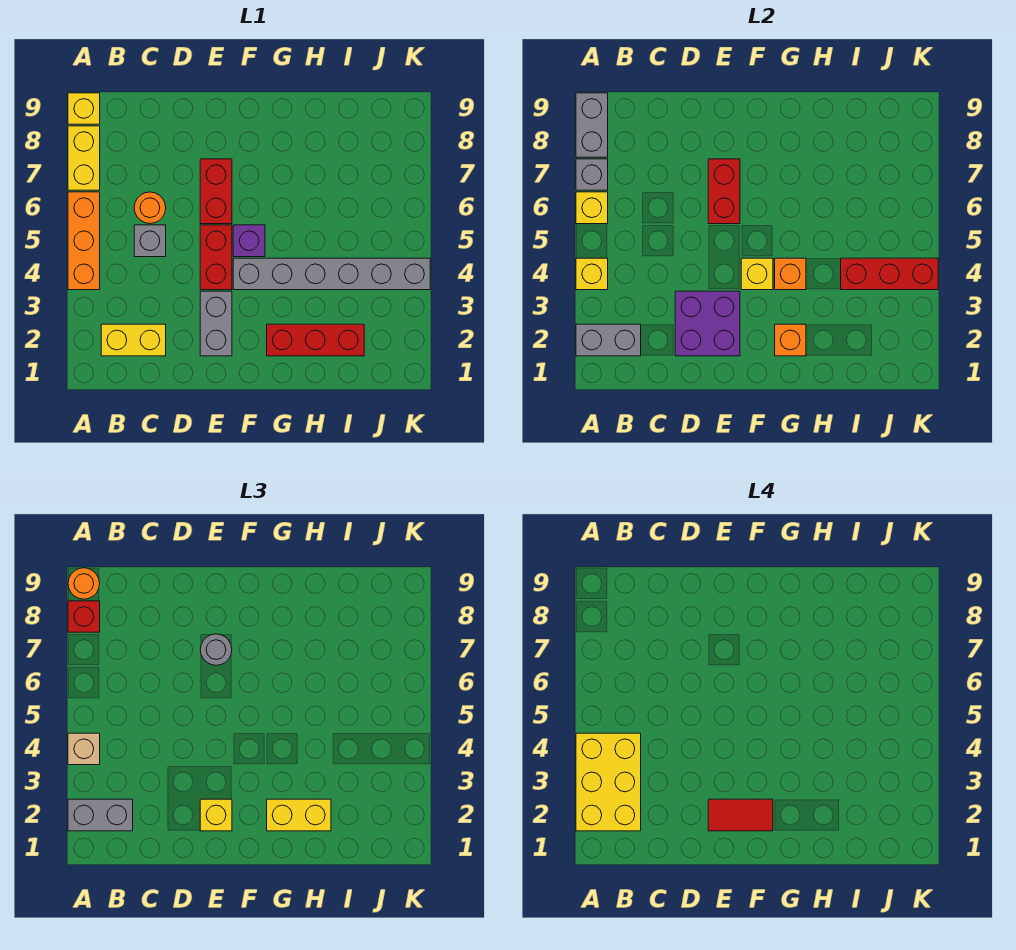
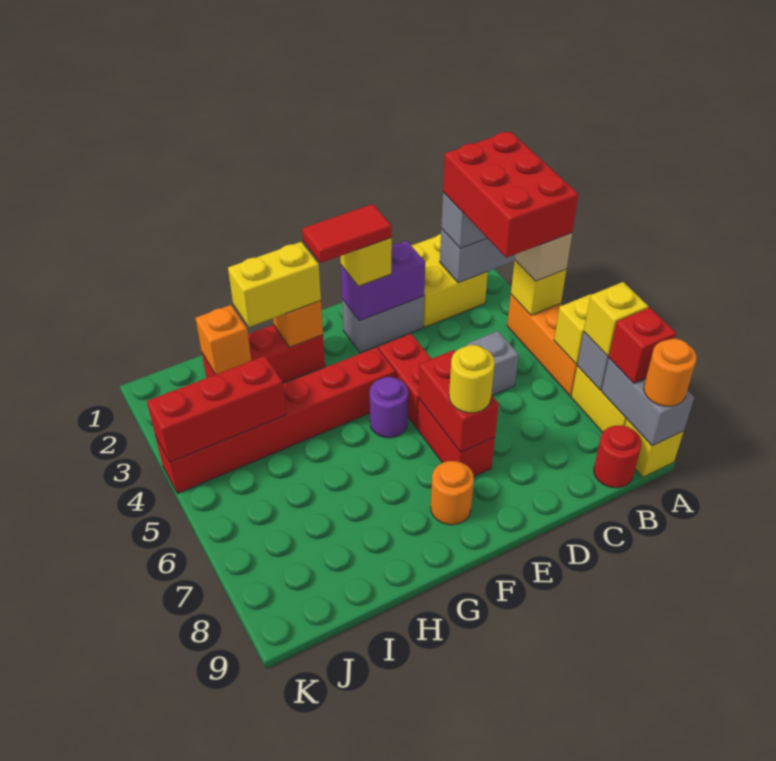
yellow 2x3 brick [576,733,641,831] -> red 2x3 brick [443,131,579,258]
yellow 1x2 brick [101,324,166,356] -> yellow 2x2 brick [411,234,488,327]
none -> red 1x1 round brick [594,425,642,488]
orange 1x1 round brick [134,192,166,223] -> orange 1x1 round brick moved to [431,461,474,525]
purple 2x2 brick [675,291,740,356] -> purple 1x2 brick [341,241,425,321]
grey 1x2 brick [200,291,232,356] -> grey 1x2 brick turned to [342,296,424,353]
grey 1x1 round brick [200,634,232,665] -> yellow 1x1 round brick [449,345,495,413]
grey 1x6 brick [233,258,430,290] -> red 1x6 brick [155,347,395,493]
yellow 1x1 brick [741,258,773,290] -> yellow 1x1 brick moved to [584,282,648,356]
purple 1x1 brick [233,225,265,257] -> purple 1x1 round brick [370,377,408,438]
orange 1x1 brick [775,258,806,290] -> orange 1x1 brick moved to [196,305,251,374]

